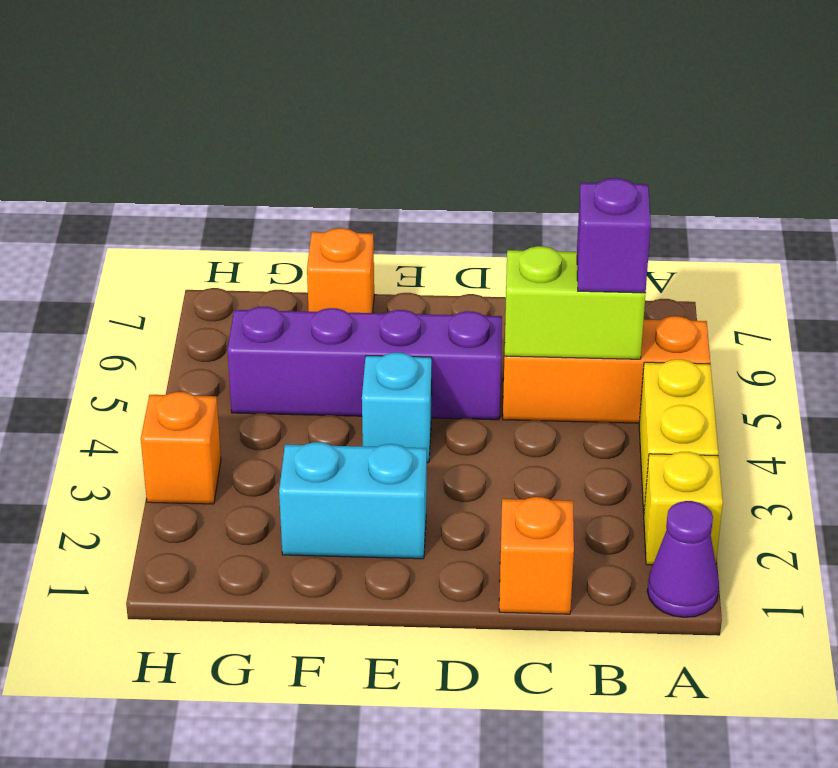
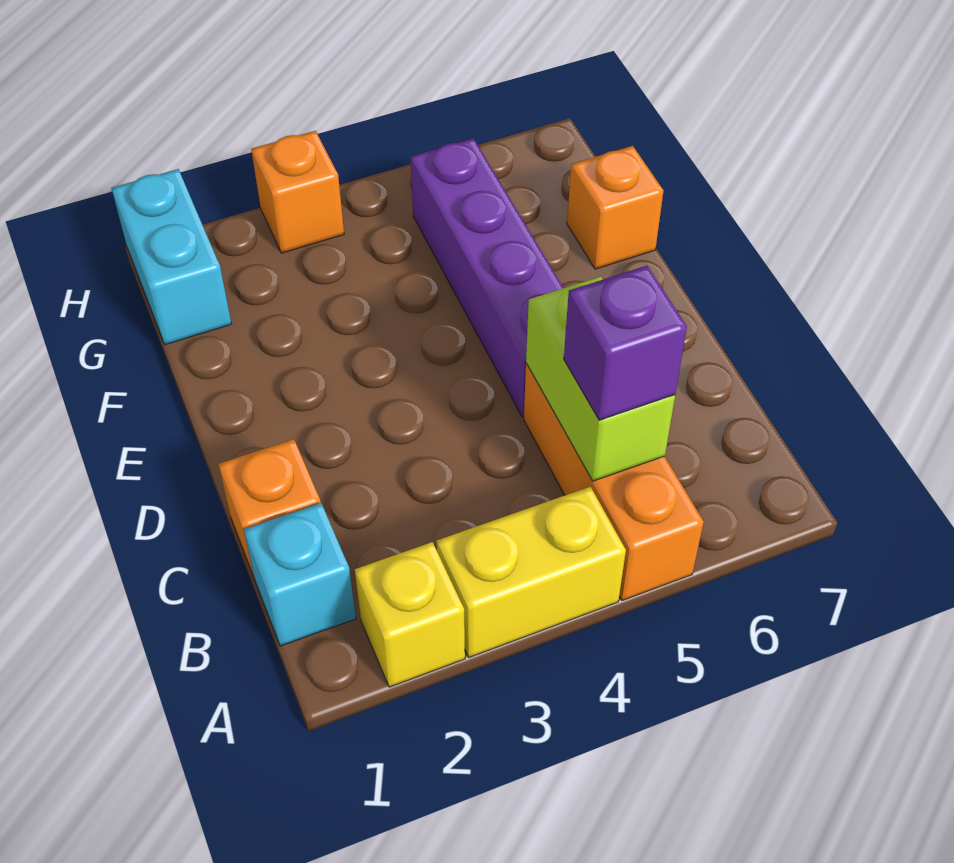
purple 1x1 cone [647,501,719,617] -> none
cyan 1x2 brick [279,442,427,559] -> cyan 1x2 brick moved to [111,169,231,345]
cyan 1x1 brick [362,353,432,463] -> cyan 1x1 brick moved to [244,503,356,646]

